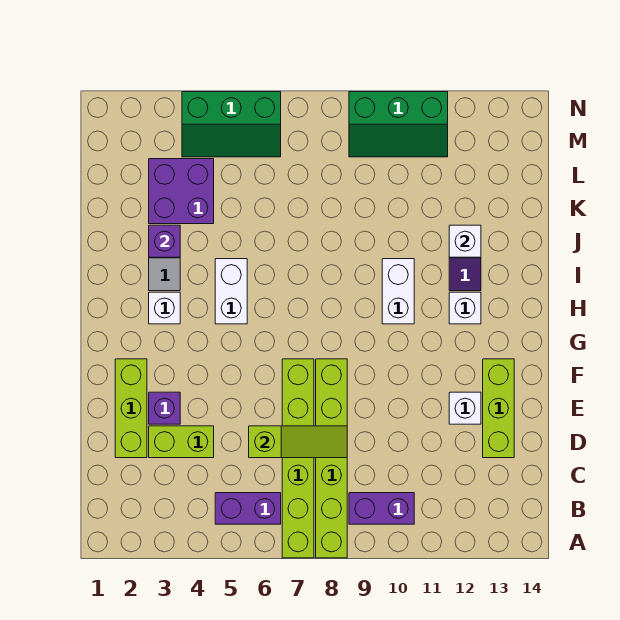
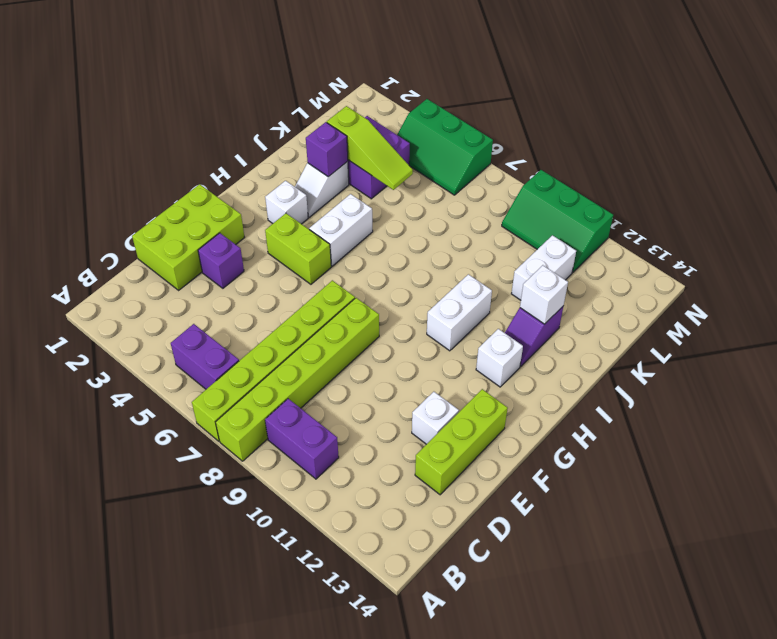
lime 1x3 brick [115,359,147,458] -> lime 2x3 brick [132,184,245,290]
lime 1x2 brick [149,426,214,458] -> lime 1x2 brick moved to [265,213,331,284]
lime 1x3 slope [249,426,347,458] -> lime 1x3 slope moved to [327,106,413,190]
none -> white 1x2 brick [511,235,576,300]

